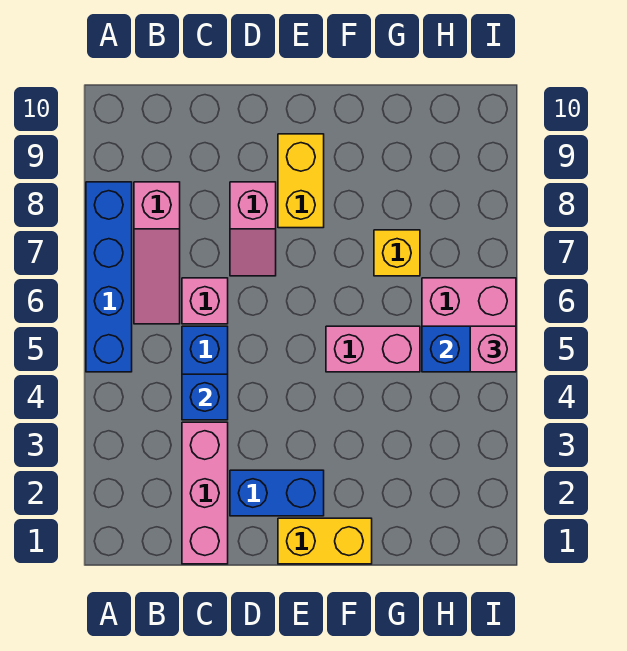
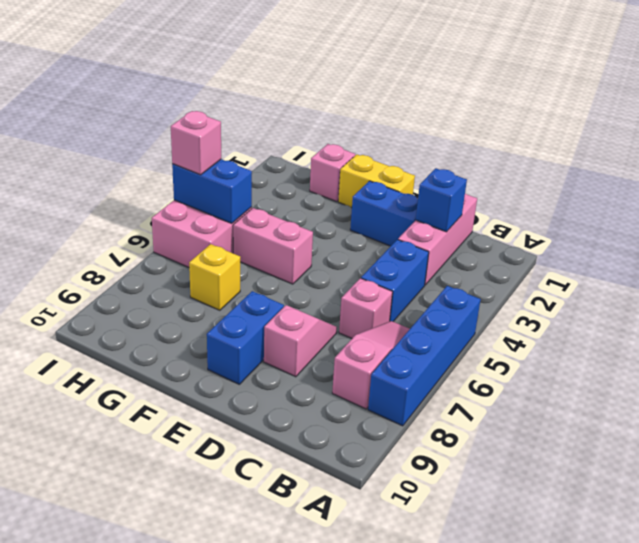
blue 1x1 brick [182,374,228,420] -> blue 1x1 brick moved to [416,168,467,232]
yellow 1x2 brick [278,134,324,228] -> blue 1x2 brick [207,291,284,384]
none -> pink 1x1 brick [310,144,355,202]

